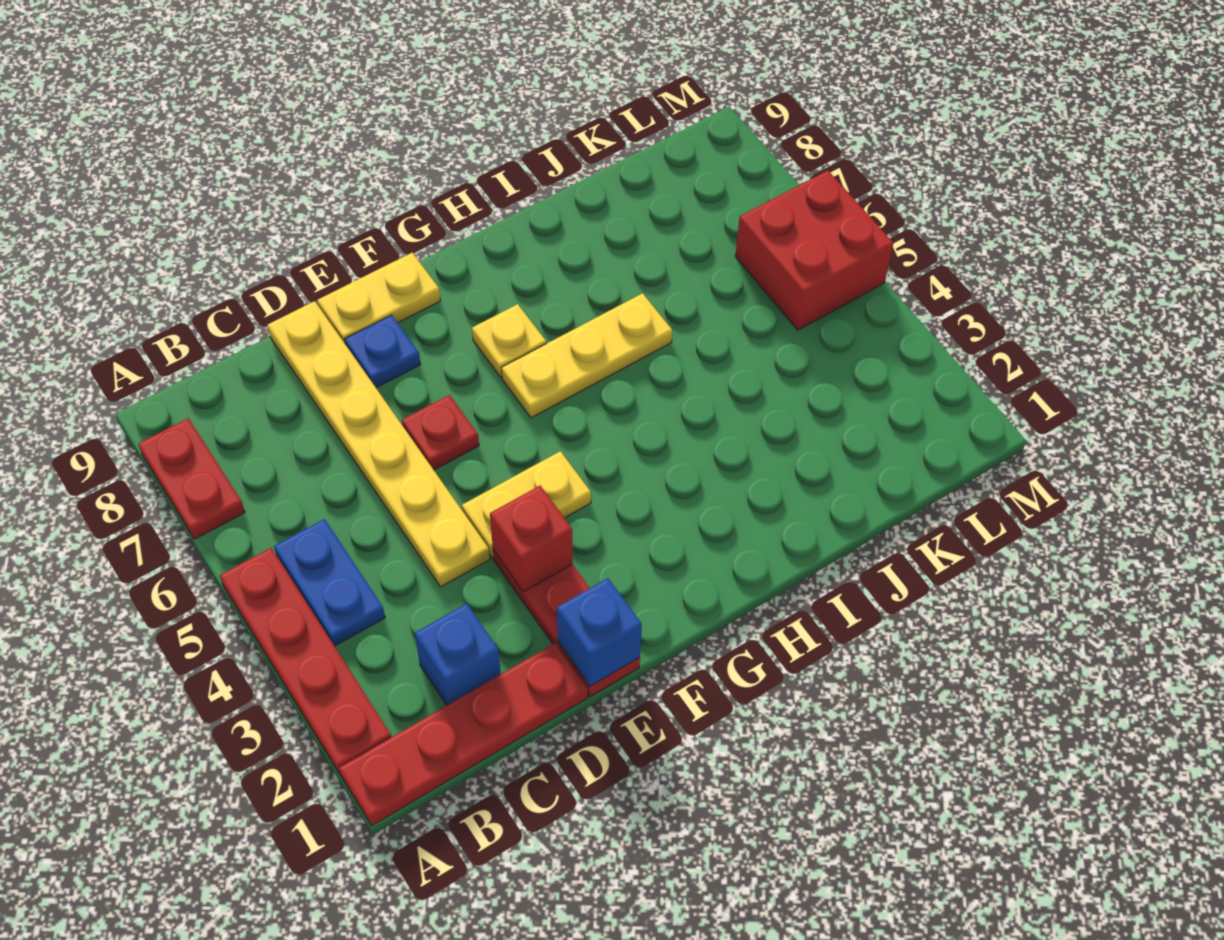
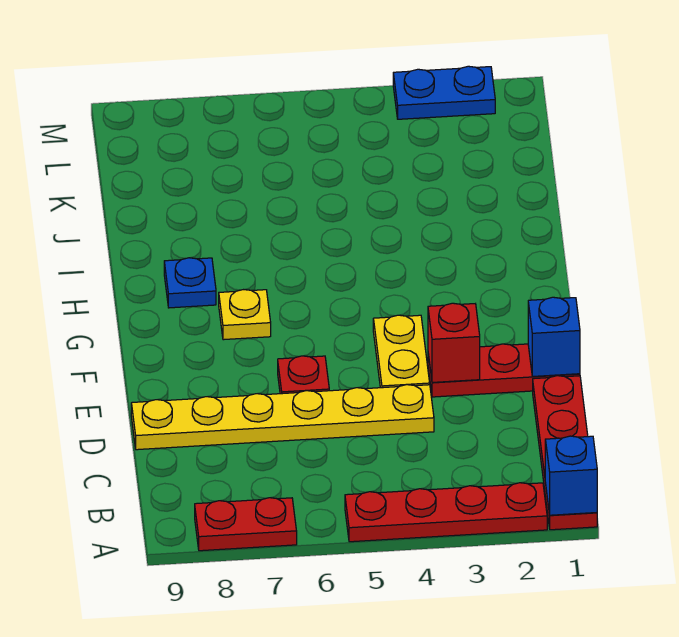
blue 1x2 plate [274,519,385,646] -> blue 1x2 plate moved to [393,66,495,119]
blue 1x1 brick [415,604,501,705] -> blue 1x1 brick moved to [545,436,597,515]
blue 1x1 plate [345,315,421,388] -> blue 1x1 plate moved to [164,258,216,308]
yellow 1x2 plate [317,253,441,344] -> none
yellow 1x3 plate [502,293,672,418] -> none
red 2x2 brick [735,170,893,330] -> none

